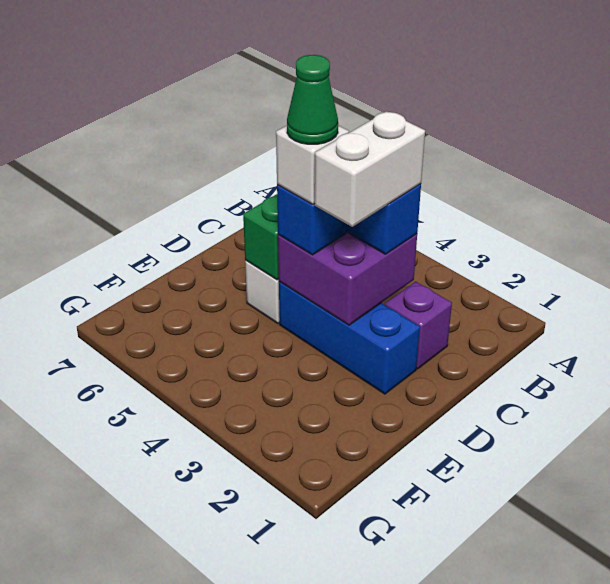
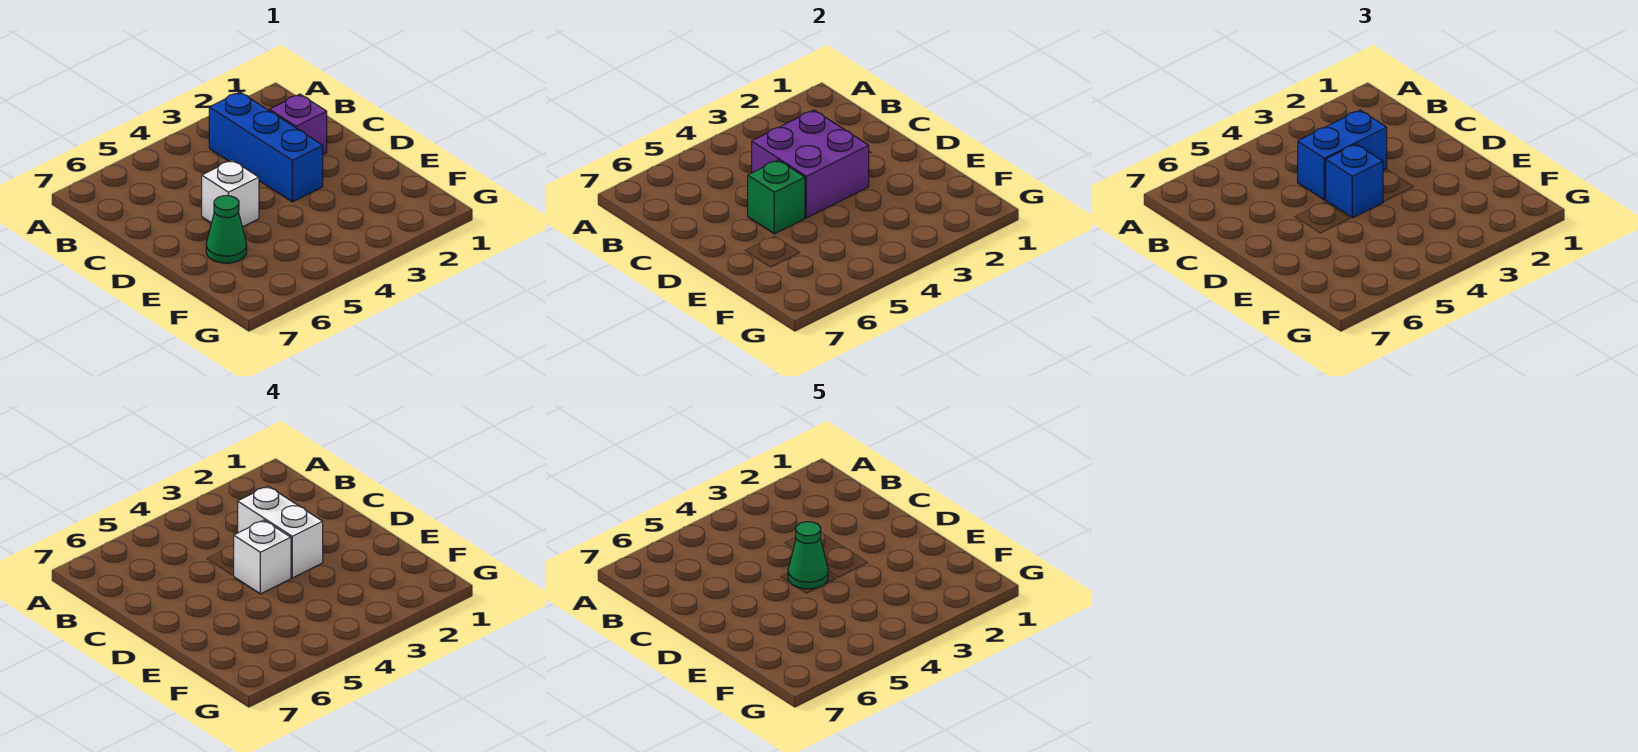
blue 1x3 brick [279,281,420,394] -> blue 1x3 brick turned to [209,92,323,202]
none -> green 1x1 cone [206,196,247,263]

